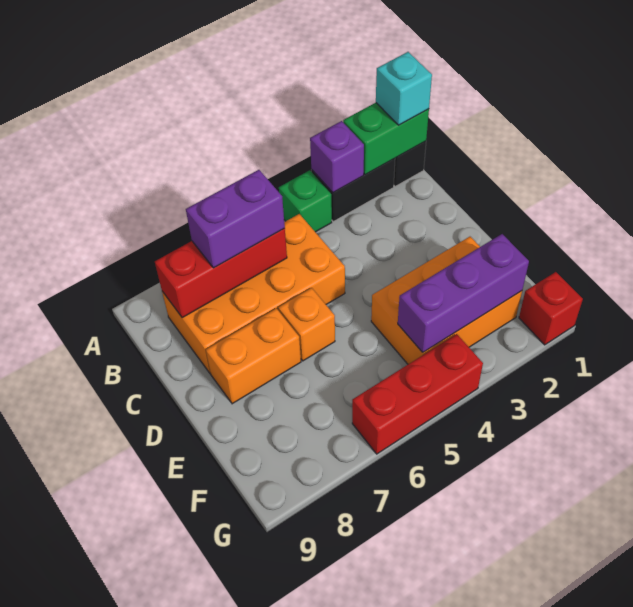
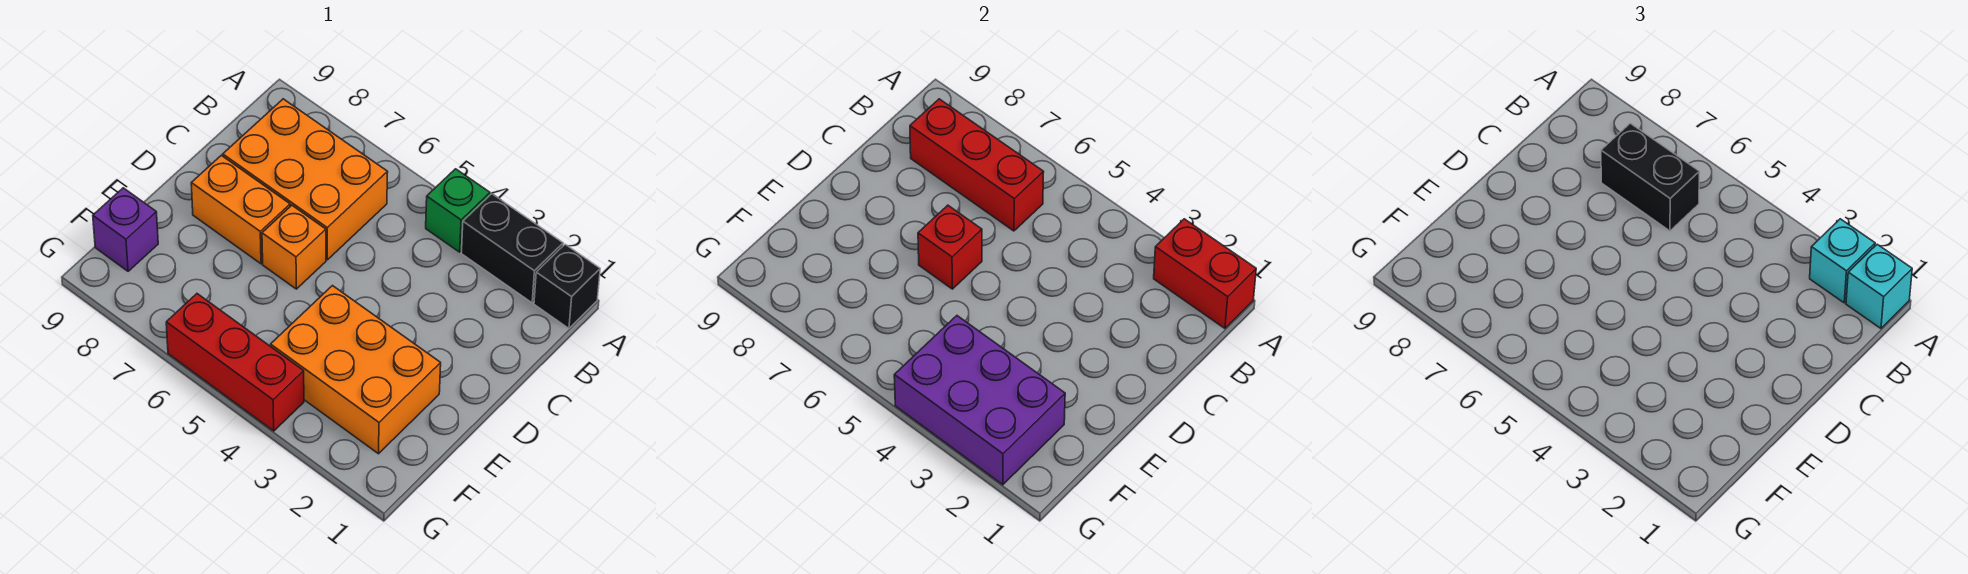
green 1x2 brick [343,103,429,175] -> red 1x2 brick [1154,219,1256,328]
none -> cyan 1x1 brick [1810,219,1875,303]
purple 1x1 brick [310,121,364,193] -> purple 1x1 brick moved to [93,188,158,271]
orange 2x4 brick [162,214,345,373] -> orange 2x3 brick [223,99,388,260]
purple 1x2 brick [186,170,285,268] -> black 1x2 brick [1601,123,1700,231]
purple 1x3 brick [398,234,529,352] -> purple 2x3 brick [894,316,1065,485]
red 1x1 brick [519,272,583,345] -> red 1x1 brick moved to [918,205,982,289]

